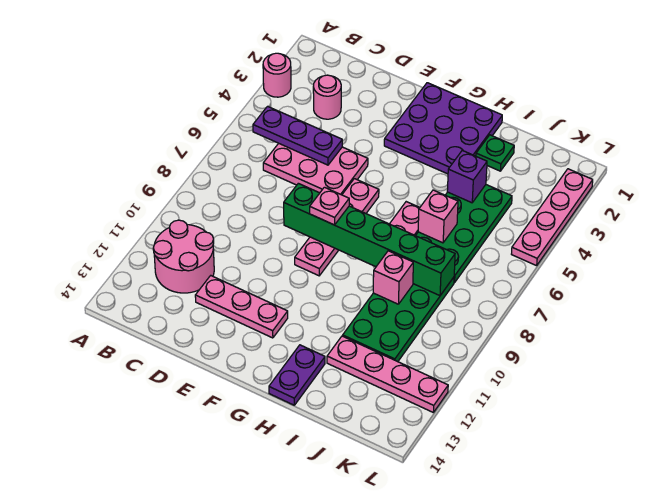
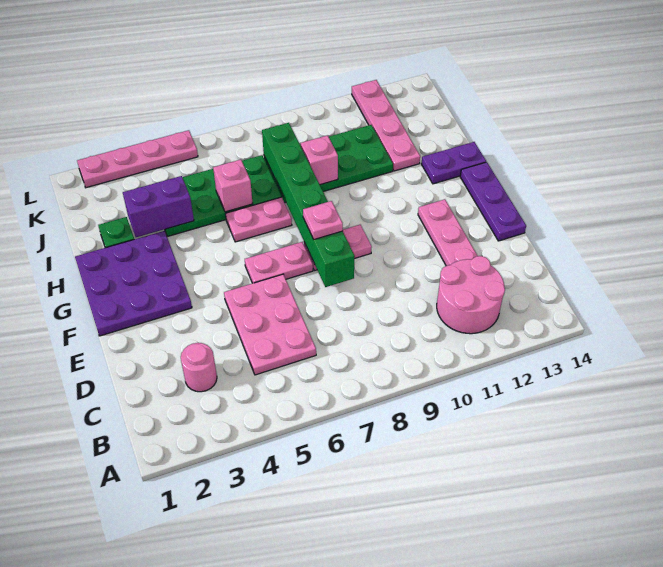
pink 1x1 round brick [263,53,291,97] -> none
purple 1x3 plate [253,106,342,165] -> purple 1x3 plate moved to [460,162,526,241]
purple 1x1 brick [447,150,487,203] -> purple 1x2 brick [123,176,194,237]

